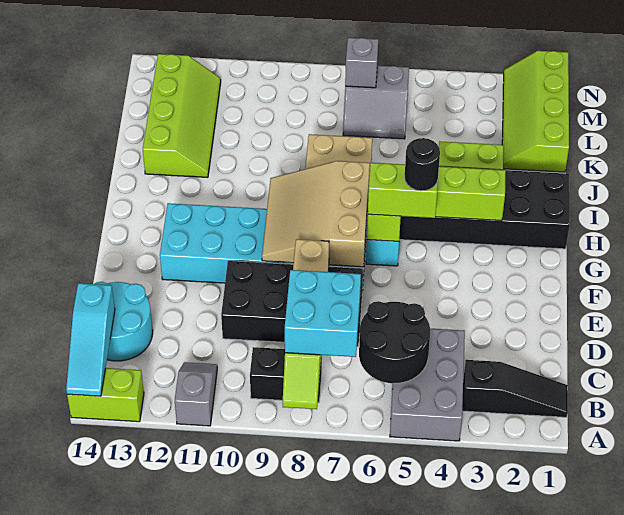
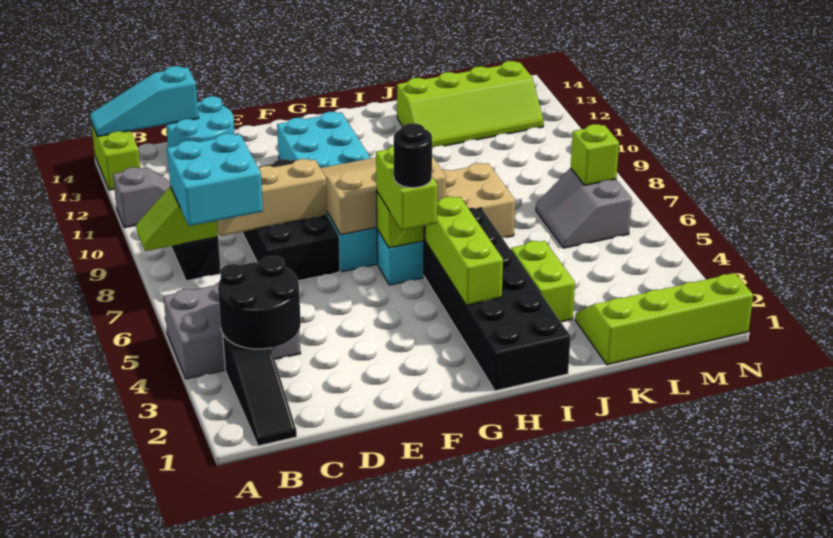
black 2x2 round brick [359,301,430,383] -> black 2x2 round brick moved to [218,256,301,349]
grey 1x1 brick [345,38,378,88] -> lime 1x1 brick [571,124,619,185]

